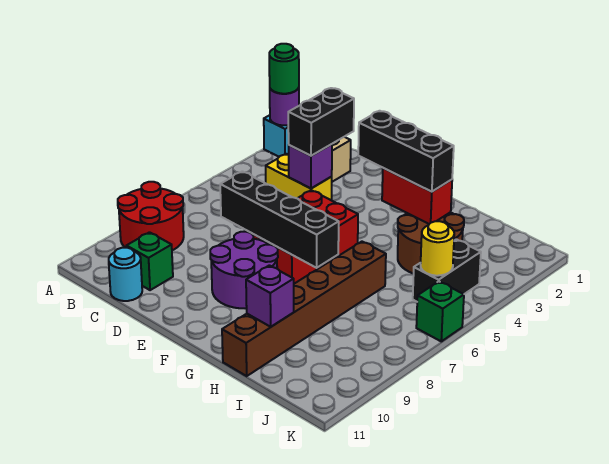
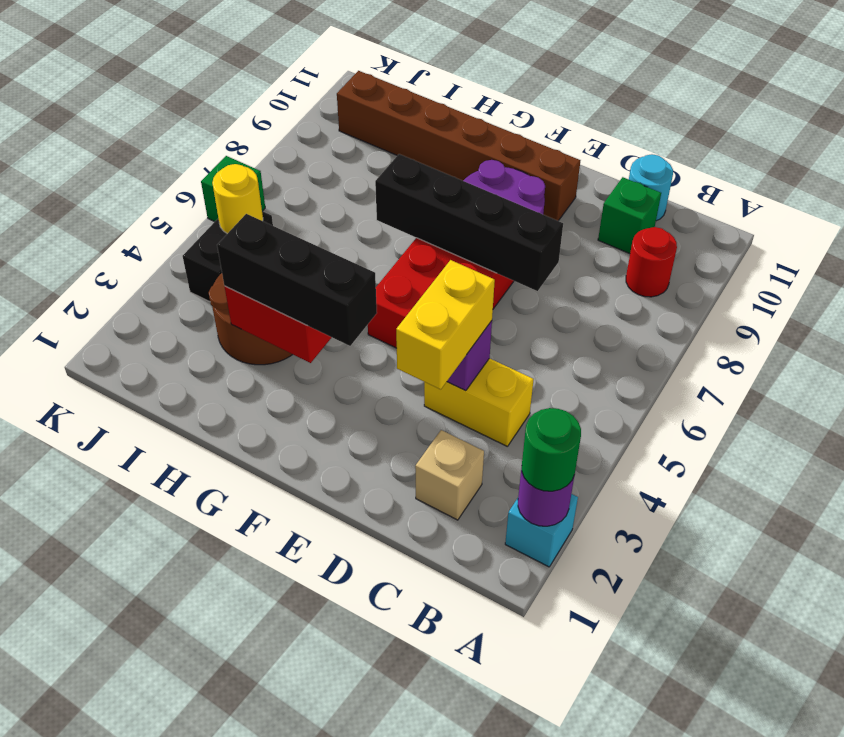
red 2x2 round brick [118,182,184,250] -> red 1x1 round brick [626,227,677,297]
black 1x2 brick [288,88,354,156] -> yellow 1x2 brick [396,260,495,389]
brown 1x6 brick [222,242,386,376] -> brown 1x6 brick turned to [337,71,580,221]
purple 1x1 brick [246,265,294,327] -> none

